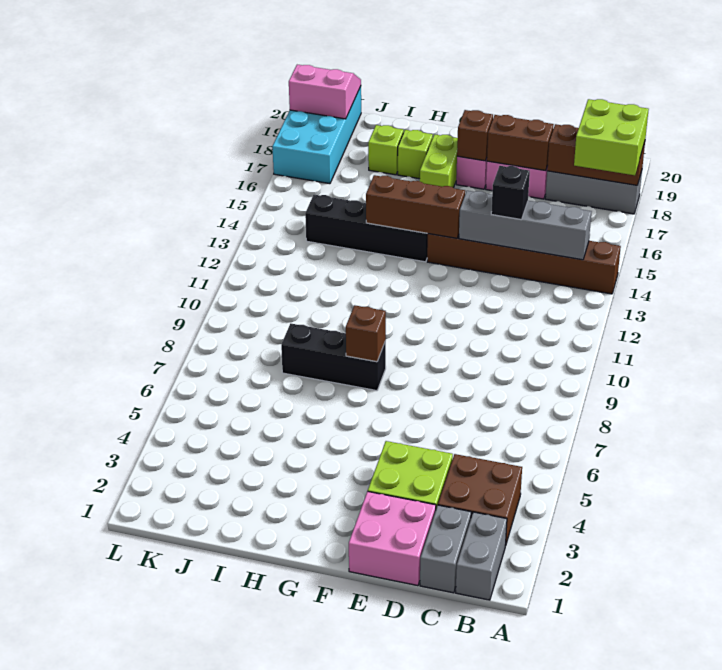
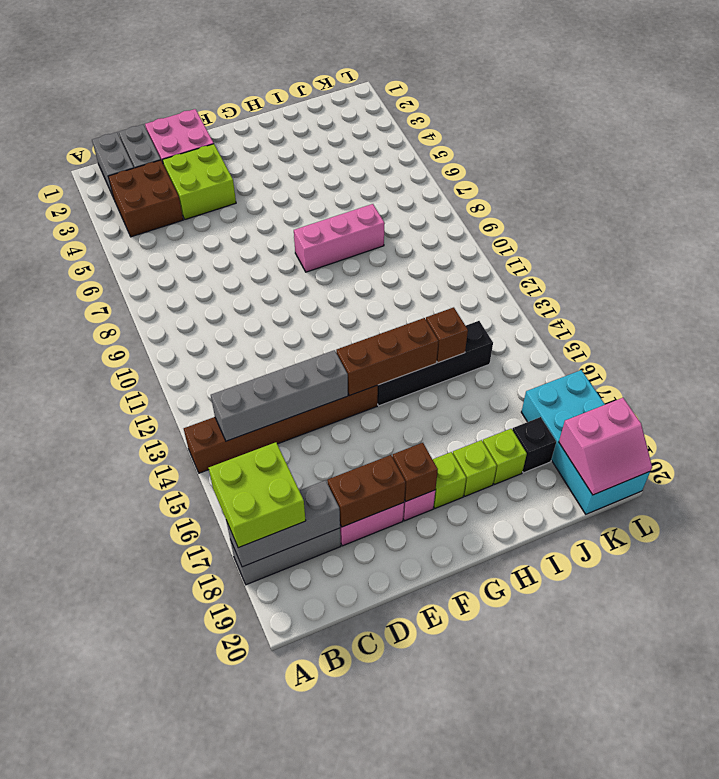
brown 1x3 brick [547,124,645,185] -> grey 1x3 brick [226,480,340,567]
black 1x1 brick [491,166,530,220] -> black 1x1 brick moved to [512,417,556,473]
black 1x3 brick [281,323,386,391] -> pink 1x3 brick [294,204,385,272]
brown 1x1 brick [346,305,386,362] -> brown 1x1 brick moved to [426,307,468,363]
lime 1x2 brick [420,134,458,188] -> lime 1x1 brick [433,452,466,508]

